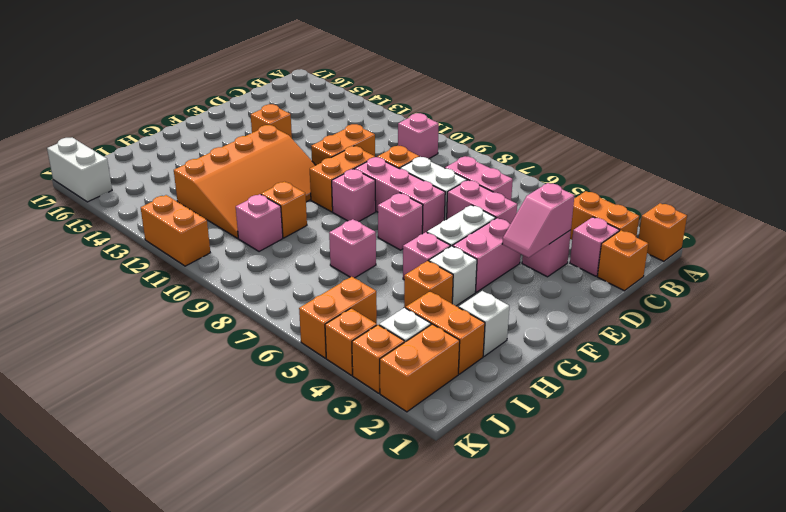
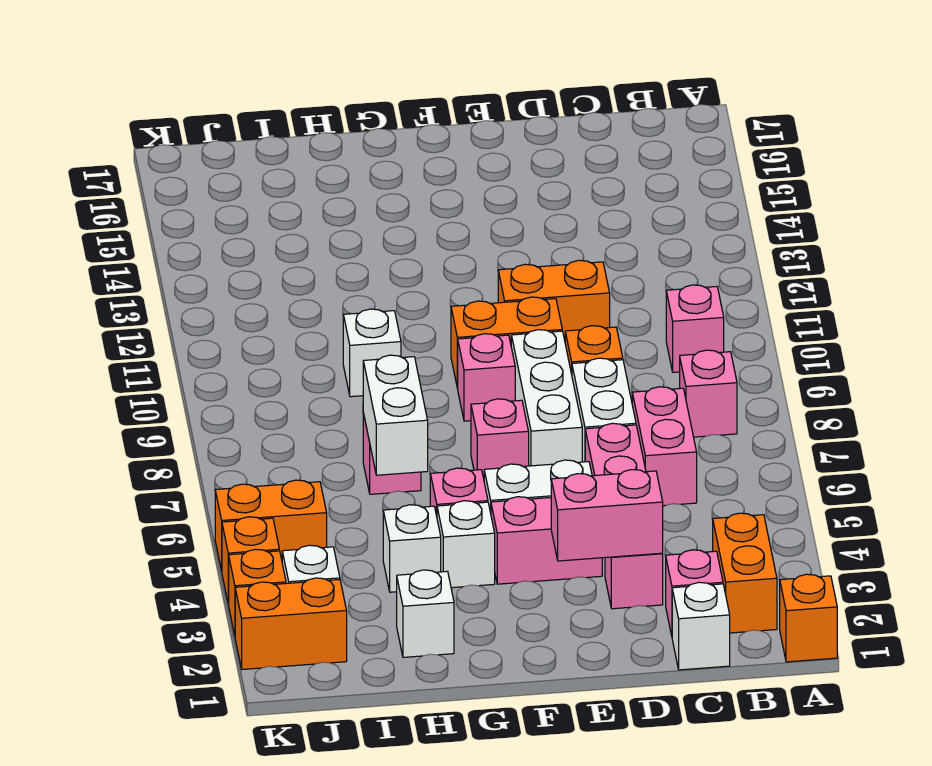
orange 1x1 brick [597,230,648,291] -> white 1x1 brick [672,582,730,670]
pink 1x2 slope [502,183,575,258] -> pink 1x2 brick [551,470,663,561]
pink 1x3 brick [355,157,445,234] -> white 1x3 brick [511,330,582,466]
orange 1x1 brick [251,104,292,138] -> none
orange 3x4 slope [174,125,316,238] -> none
orange 1x1 brick [404,261,453,308] -> white 1x1 brick [383,505,441,592]
orange 1x1 brick [261,182,307,238] -> white 1x1 brick [343,309,401,397]
orange 1x2 brick [406,292,485,374] -> none
pink 1x1 brick [236,194,283,252] -> pink 1x1 brick moved to [680,350,737,437]
orange 1x2 brick [141,195,210,266] -> none
white 1x2 brick [47,138,112,202] -> white 1x2 brick moved to [363,355,428,475]

